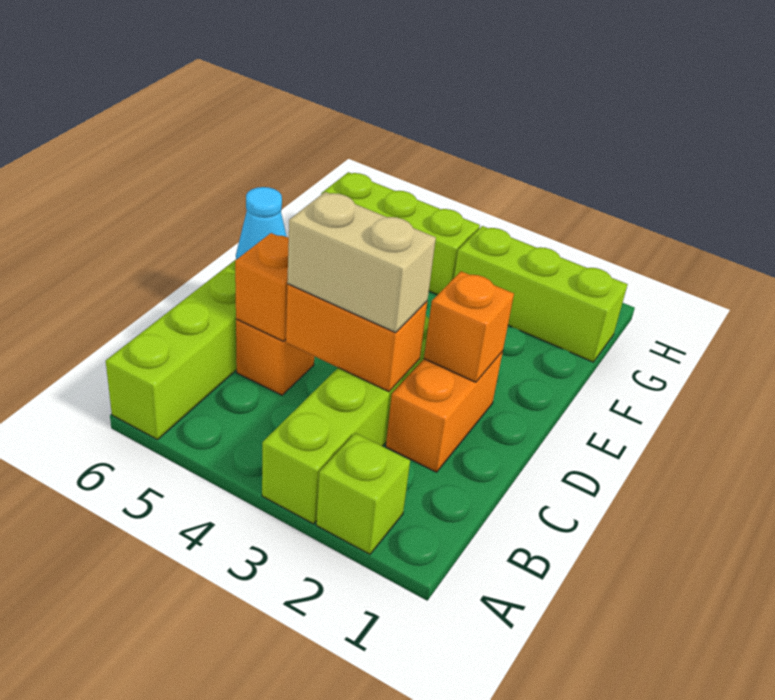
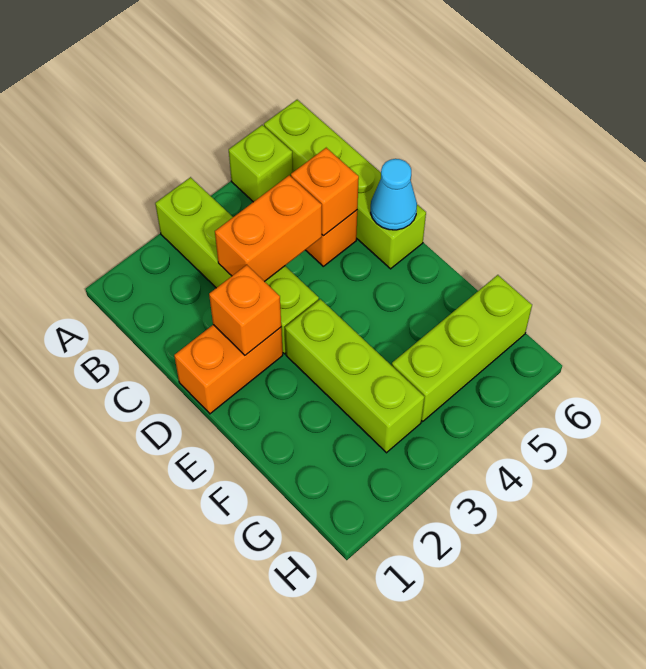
lime 1x1 brick [316,433,410,554] -> lime 1x1 brick moved to [229,125,293,202]
orange 1x2 brick [386,351,503,472] -> orange 1x2 brick turned to [174,325,283,414]
tan 1x2 brick [287,192,436,333] -> none
lime 1x3 brick [454,226,628,362] -> lime 1x3 brick turned to [285,299,424,453]

